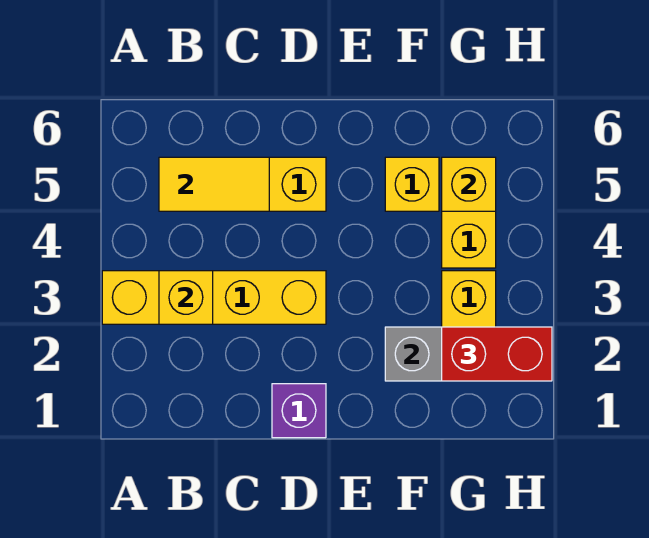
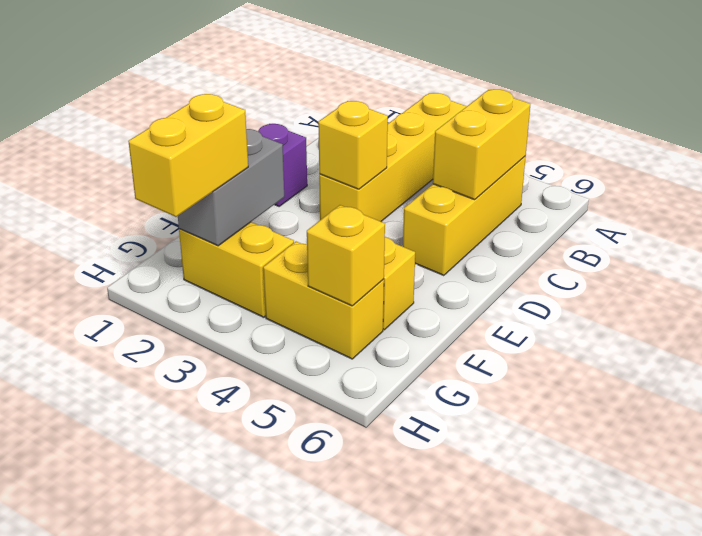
yellow 1x1 brick [159,271,213,324] -> yellow 1x1 brick moved to [318,101,388,189]
yellow 1x2 tile [159,157,269,211] -> yellow 1x2 brick [433,89,530,200]
red 1x2 brick [442,327,552,381] -> yellow 1x2 brick [128,94,248,217]

